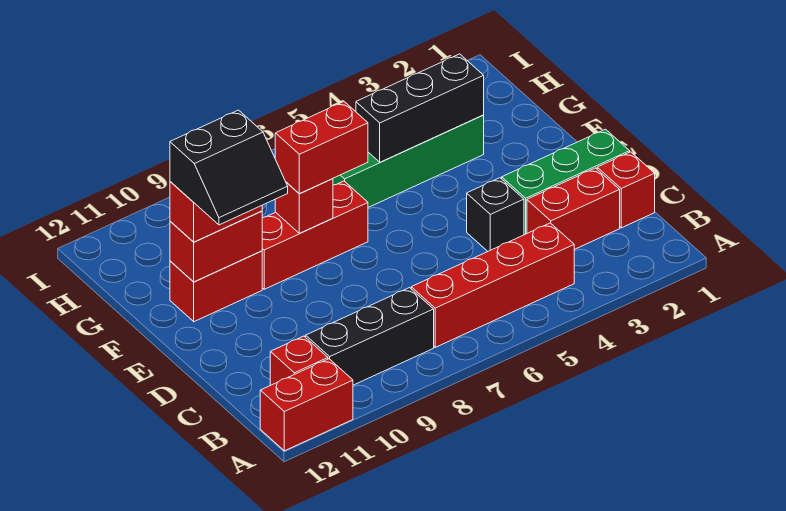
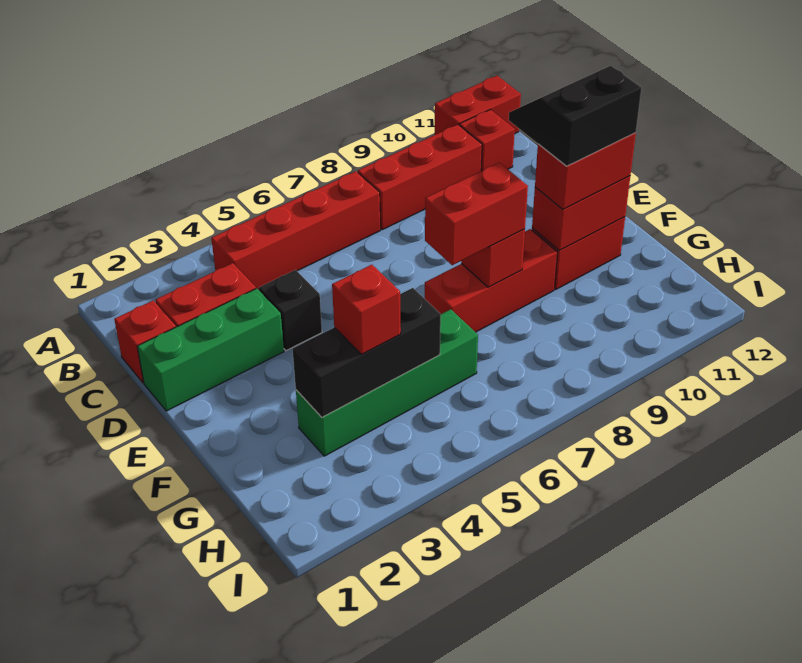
black 1x3 brick [306,288,434,385] -> red 1x3 brick [358,125,482,230]
none -> red 1x1 brick [332,265,401,354]

